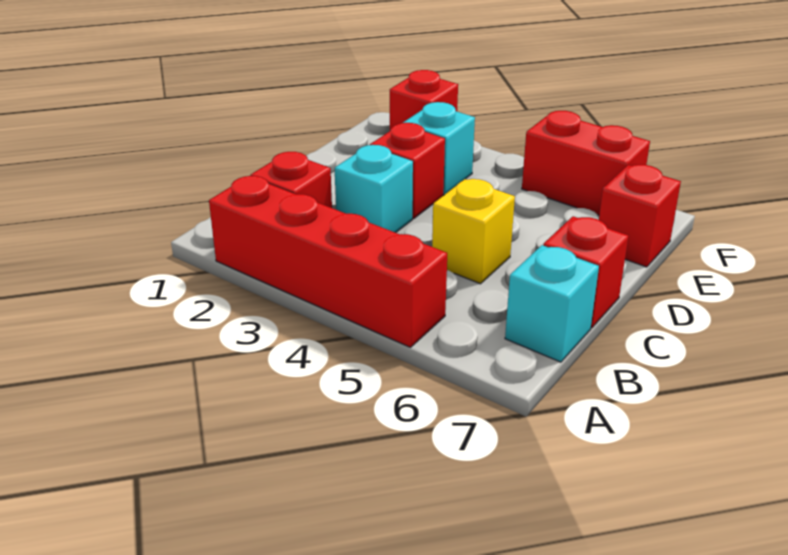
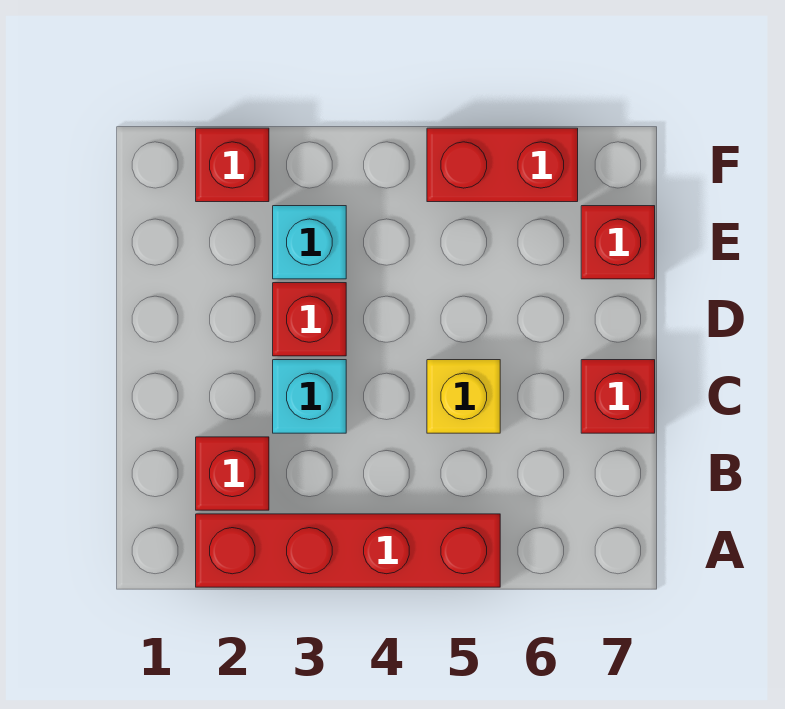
cyan 1x1 brick [505,245,599,362] -> none

